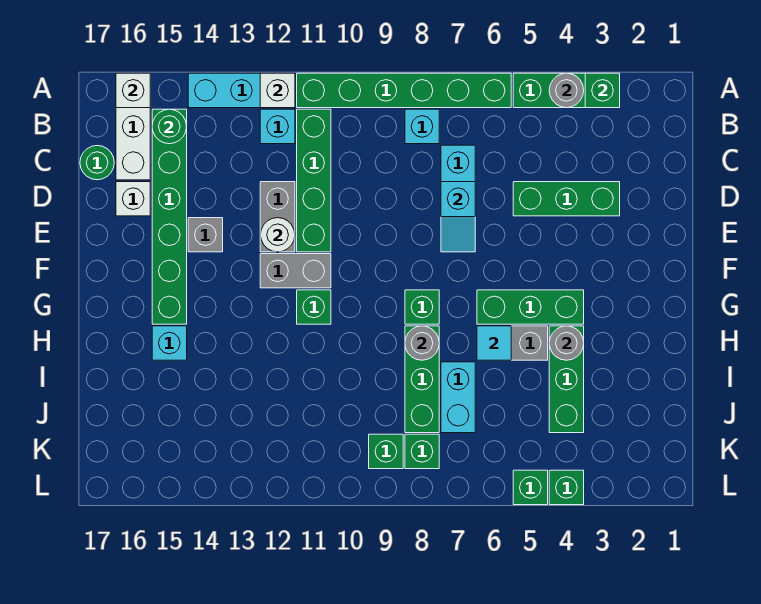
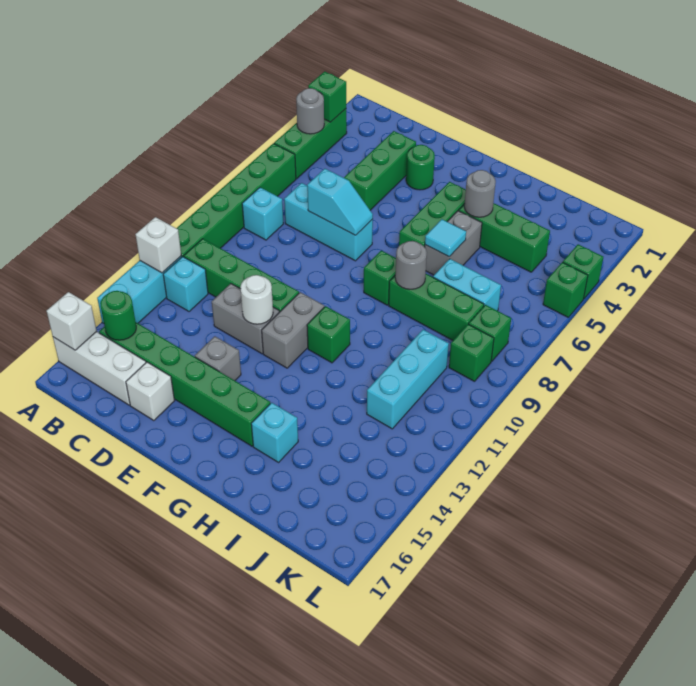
green 1x1 round brick [80,146,114,180] -> green 1x1 round brick moved to [406,145,435,190]
none -> cyan 1x3 brick [367,330,449,429]

